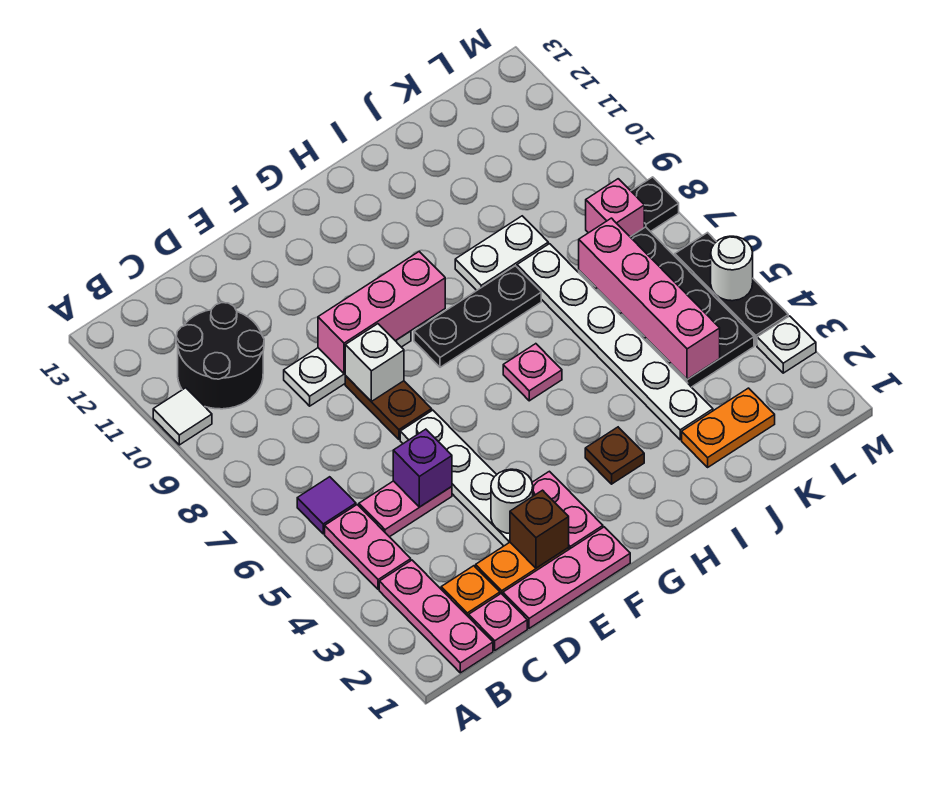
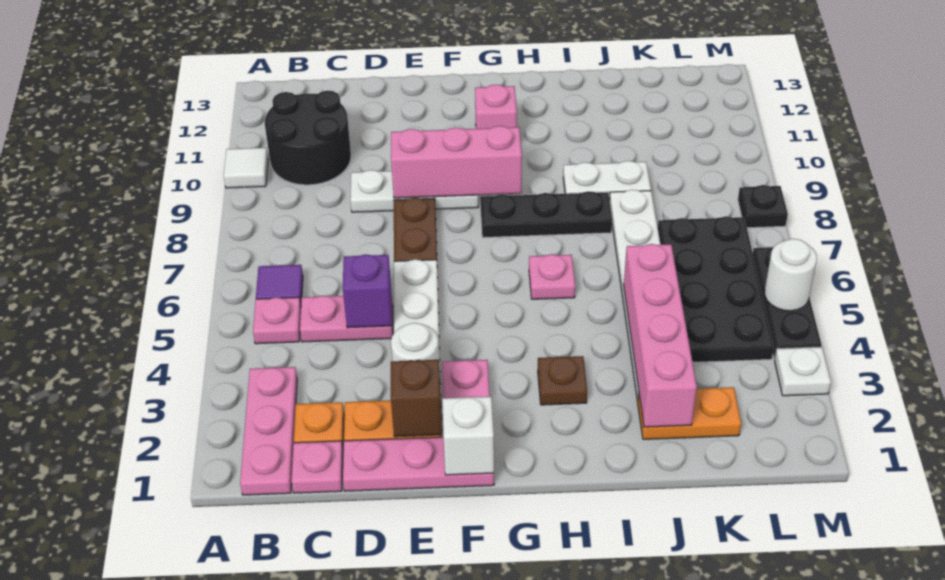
pink 1x2 plate [325,505,411,589] -> pink 1x1 plate [253,297,301,344]
white 1x1 brick [345,324,404,401] -> white 1x1 brick moved to [442,397,494,475]
pink 1x4 brick [579,218,720,380] -> pink 1x4 brick moved to [624,244,697,427]
pink 1x1 brick [586,179,644,237] -> pink 1x1 brick moved to [475,85,517,129]

